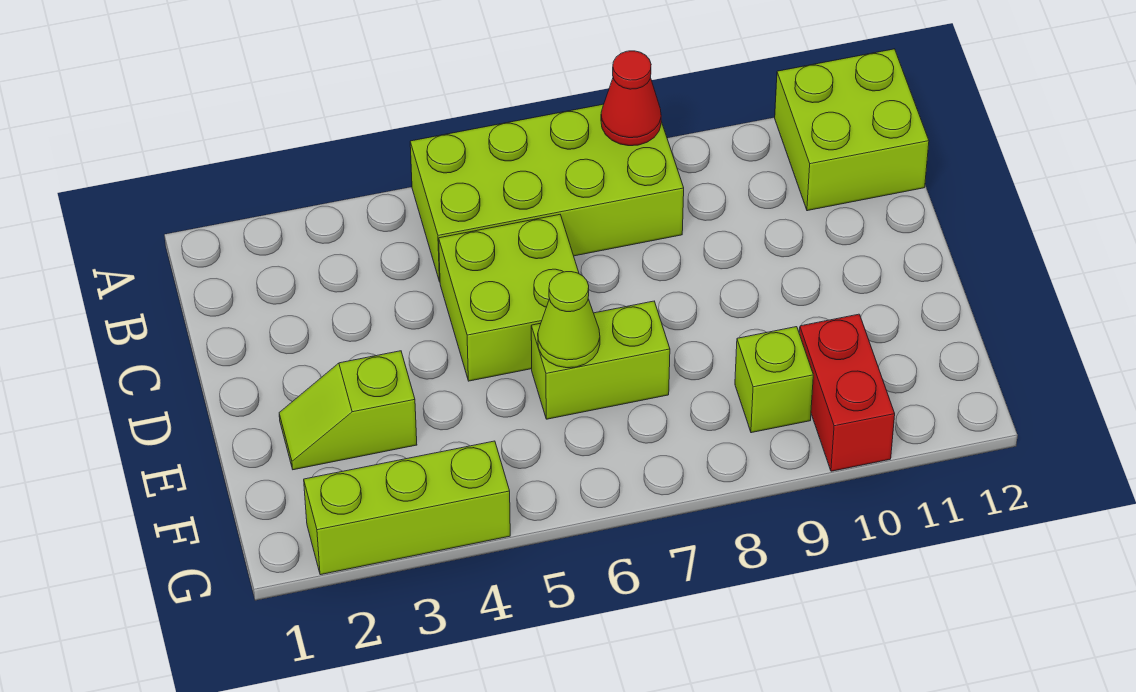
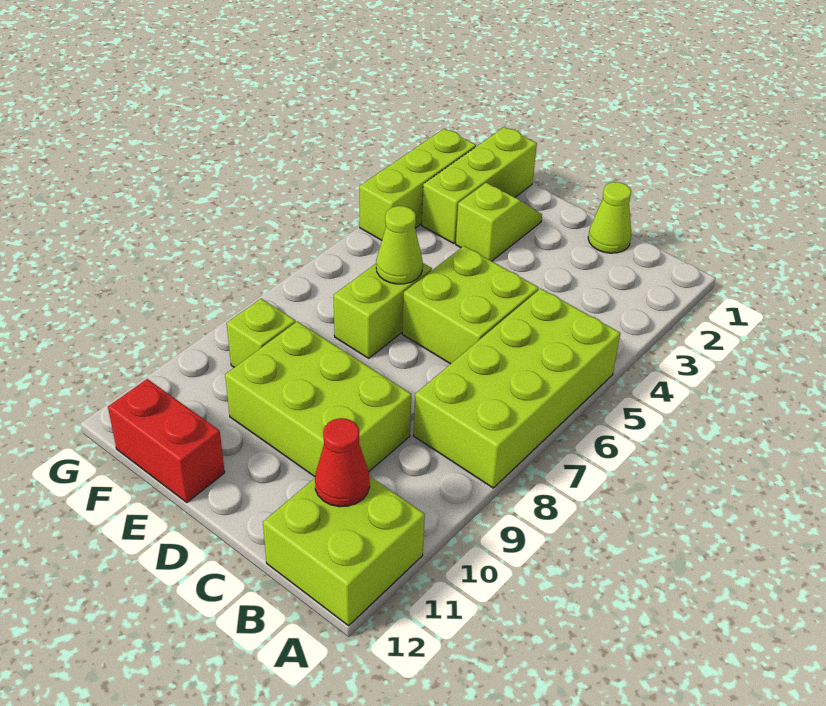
red 1x1 cone [601,51,661,146] -> red 1x1 cone moved to [315,418,370,507]
none -> lime 1x1 cone [588,182,632,253]
none -> lime 2x3 brick [225,321,412,477]
none -> lime 1x3 brick [422,127,537,244]
red 1x2 brick [799,314,895,471] -> red 1x2 brick moved to [108,379,225,502]

